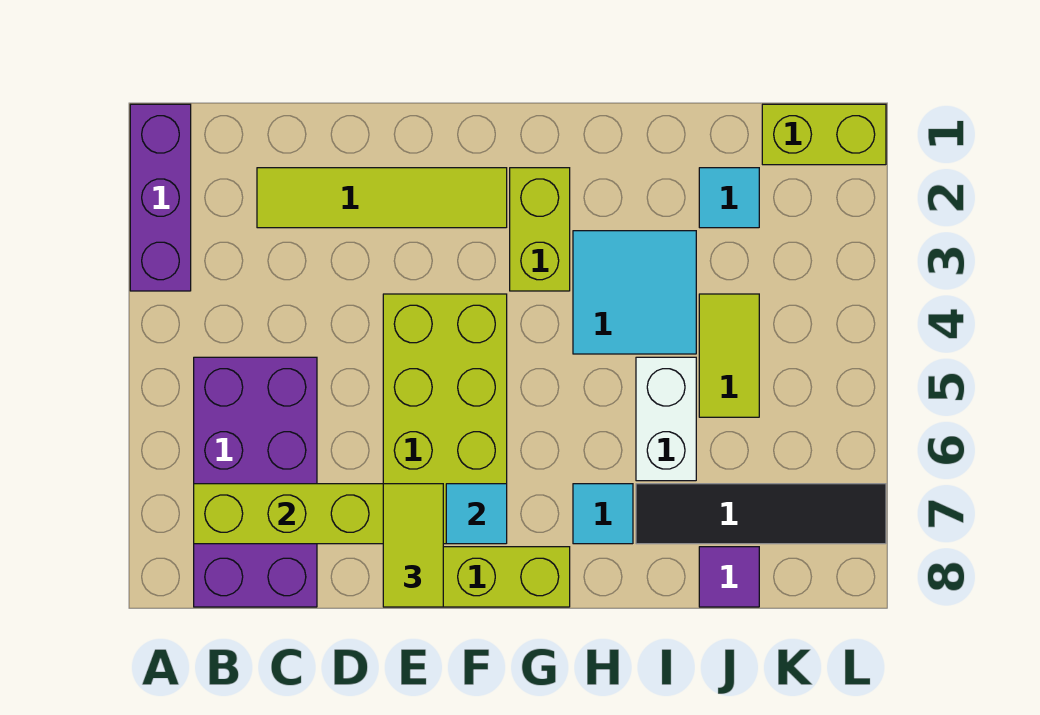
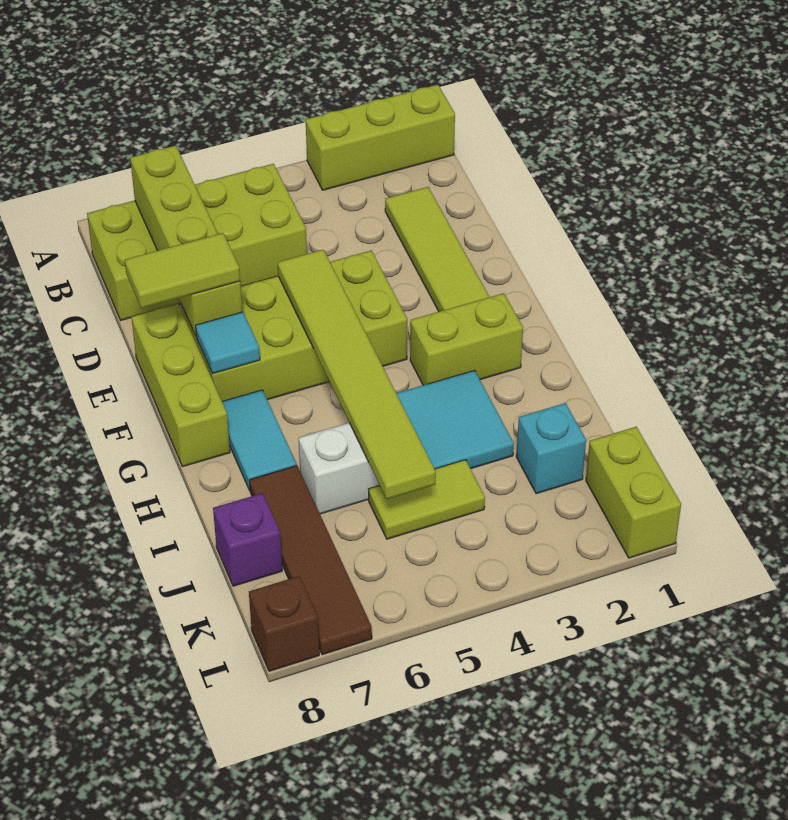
purple 1x3 brick [130,104,191,291] -> lime 1x3 brick [306,85,455,190]
purple 2x4 brick [194,357,317,607] -> lime 2x4 brick [87,164,307,320]
none -> lime 1x6 tile [278,250,436,499]
cyan 1x1 tile [573,484,633,544] -> cyan 1x2 tile [222,390,297,490]
black 1x4 tile [636,484,886,544] -> brown 1x4 tile [249,466,372,655]
cyan 1x1 tile [699,168,759,228] -> cyan 1x1 brick [516,403,586,494]
purple 1x1 tile [699,547,759,607] -> purple 1x1 brick [213,493,282,586]
none -> brown 1x1 brick [249,576,319,671]

